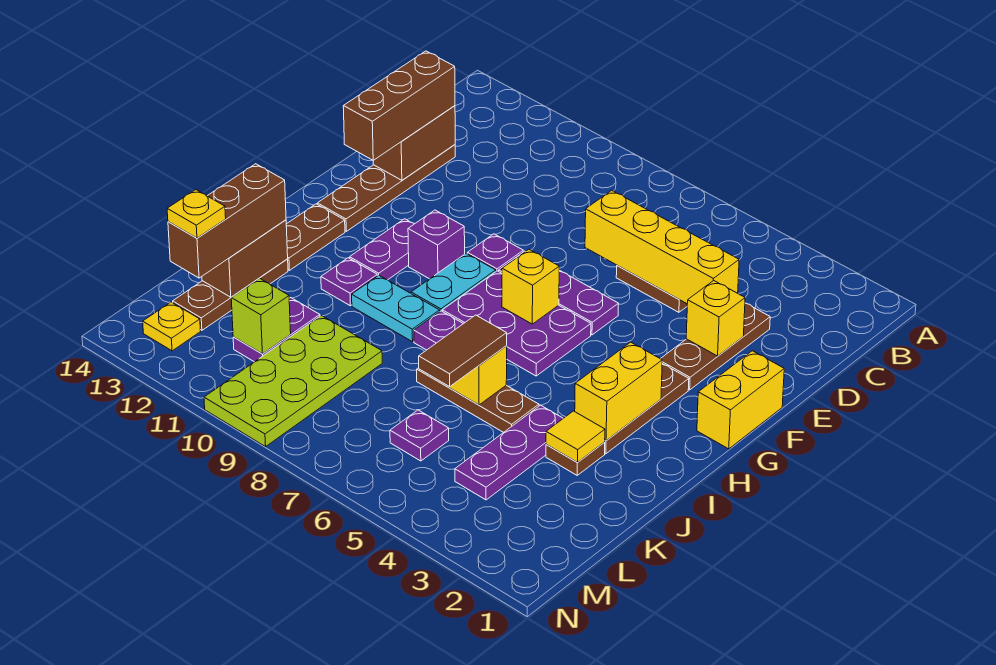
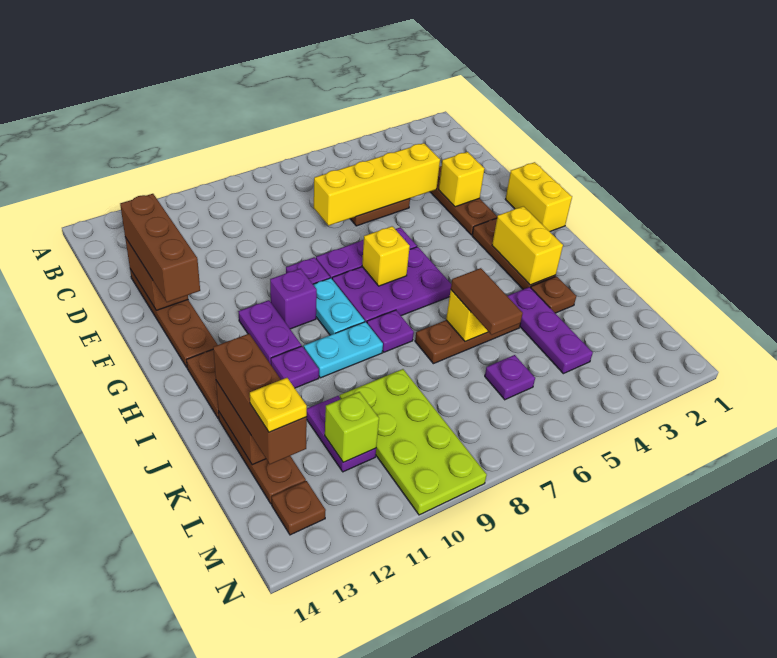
yellow 1x1 tile [546,411,605,462] -> none
yellow 1x1 plate [143,302,201,351] -> brown 1x1 plate [271,481,326,535]

